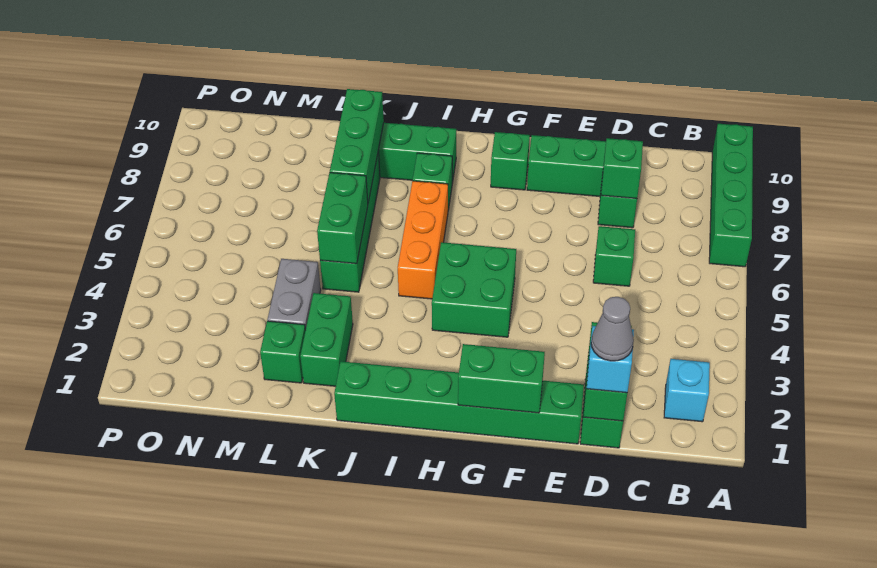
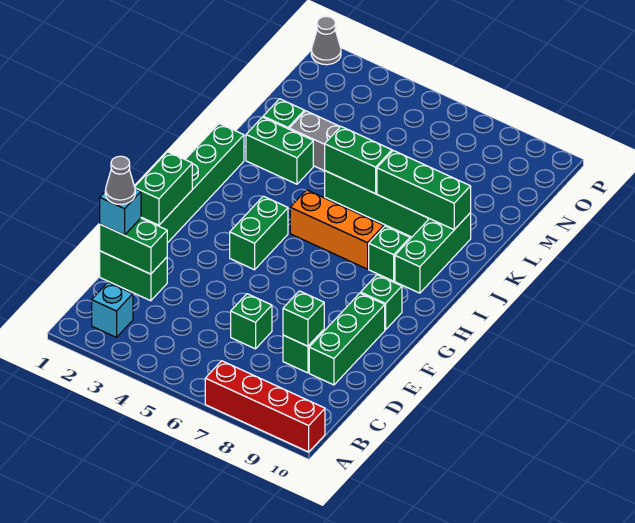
green 1x4 brick [709,124,753,267] -> red 1x4 brick [205,361,325,452]
green 2x2 brick [432,242,516,337] -> green 1x2 brick [230,196,288,270]
none -> grey 1x1 cone [311,16,341,65]

